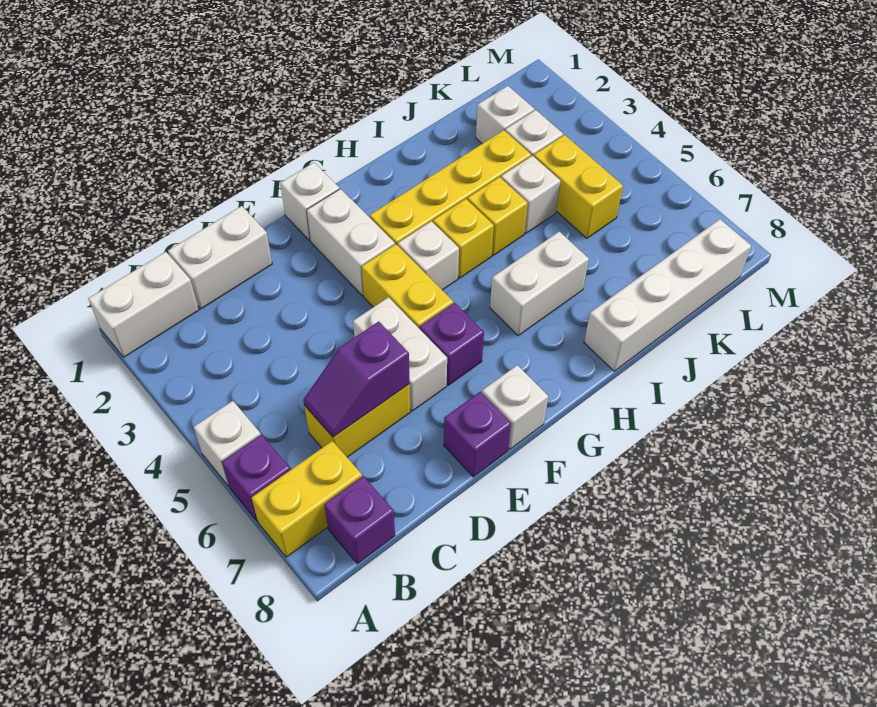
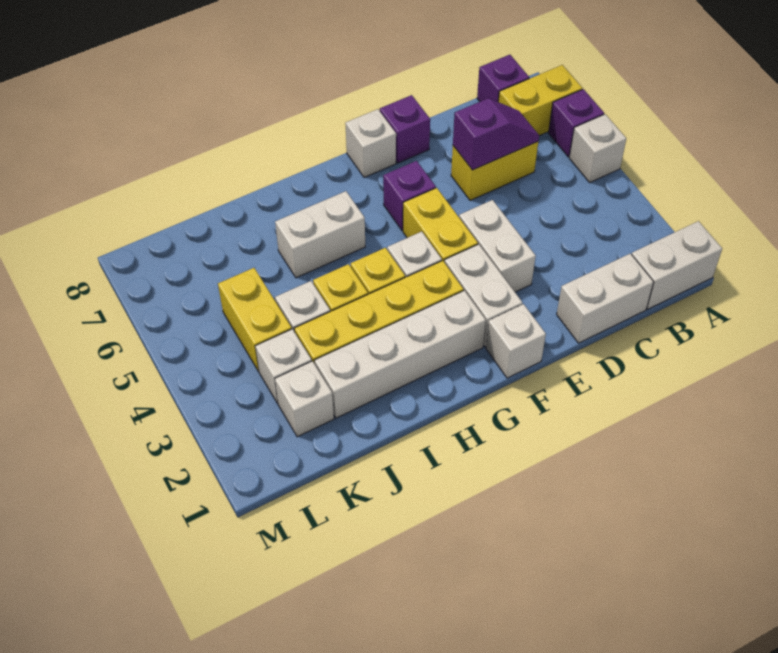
white 1x2 brick [353,297,447,411] -> white 1x2 brick moved to [459,200,536,292]
white 1x4 brick [584,219,751,371] -> white 1x4 brick moved to [314,291,486,418]

